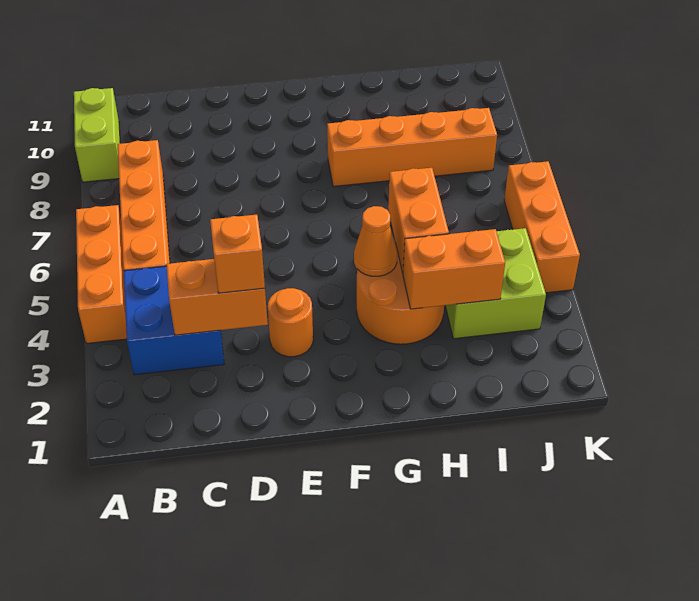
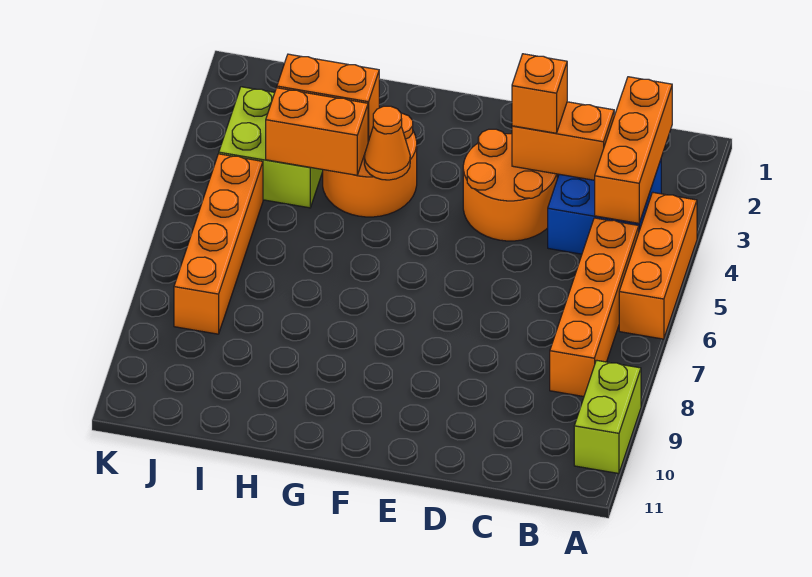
orange 1x1 round brick [268,288,313,357] -> orange 2x2 round brick [463,129,557,241]
orange 1x4 brick [327,108,497,186] -> orange 1x4 brick turned to [174,154,263,334]
orange 1x2 brick [388,168,449,273] -> orange 1x2 brick turned to [266,88,368,175]
orange 1x3 brick [504,161,580,293] -> orange 1x3 brick moved to [595,77,672,223]

